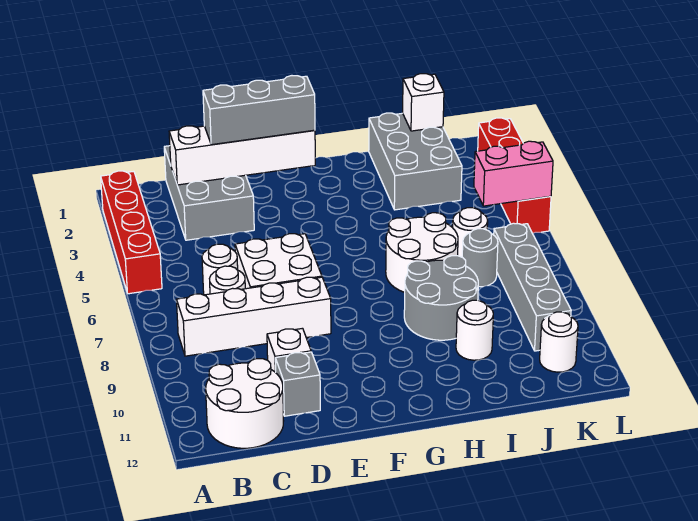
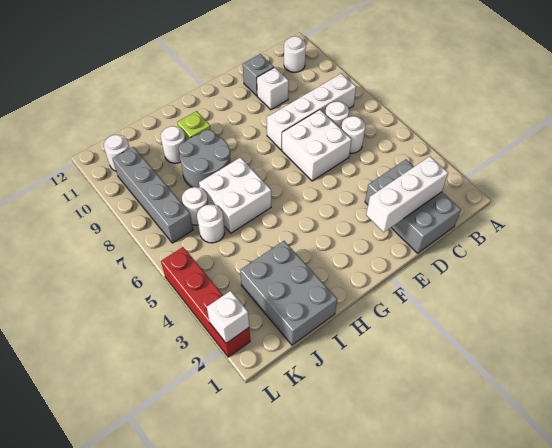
red 1x4 brick [101,171,162,294] -> none
white 2x2 round brick [206,359,283,448] -> white 1x1 round brick [284,36,306,72]
white 1x4 brick [169,126,315,185] -> white 1x3 brick [366,156,448,232]
grey 1x3 brick [203,76,315,145] -> none
white 2x2 round brick [386,213,458,292] -> white 2x2 brick [199,157,271,233]
none -> lime 1x1 brick [177,111,211,141]
white 1x1 brick [403,74,444,131] -> white 1x1 brick moved to [207,291,249,343]
grey 1x1 round brick [462,229,498,287] -> white 1x1 round brick [182,187,208,225]
pink 1x2 brick [474,141,553,206] -> none

